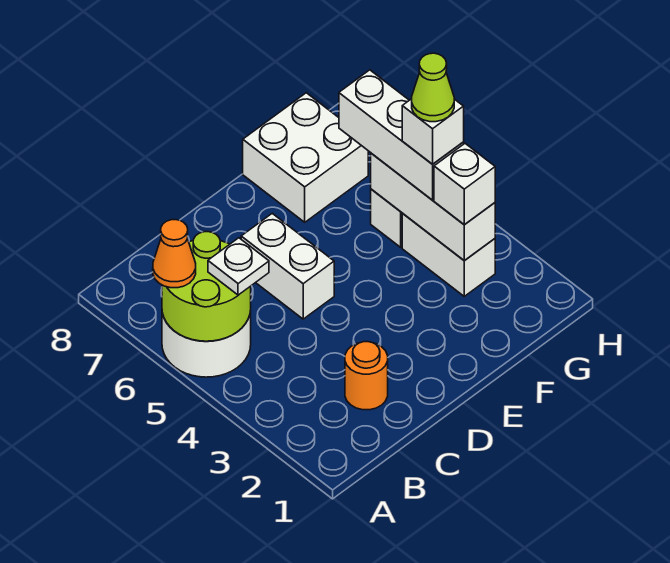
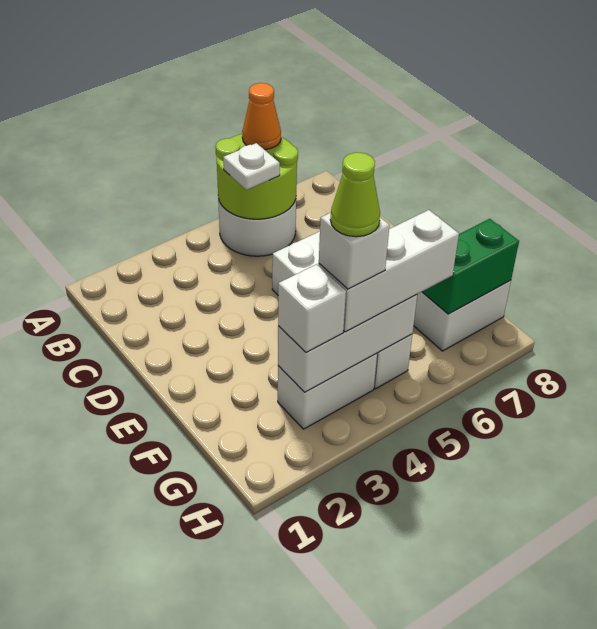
orange 1x1 round brick [345,342,388,410] -> none
none -> green 1x2 brick [422,219,519,314]

